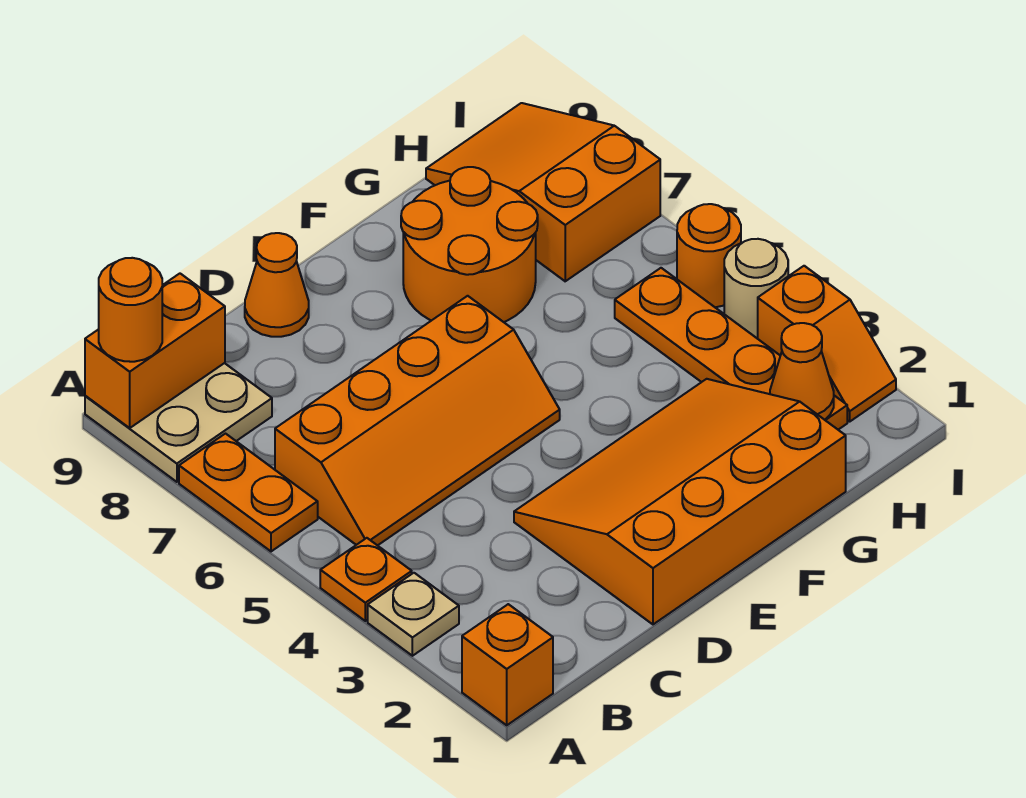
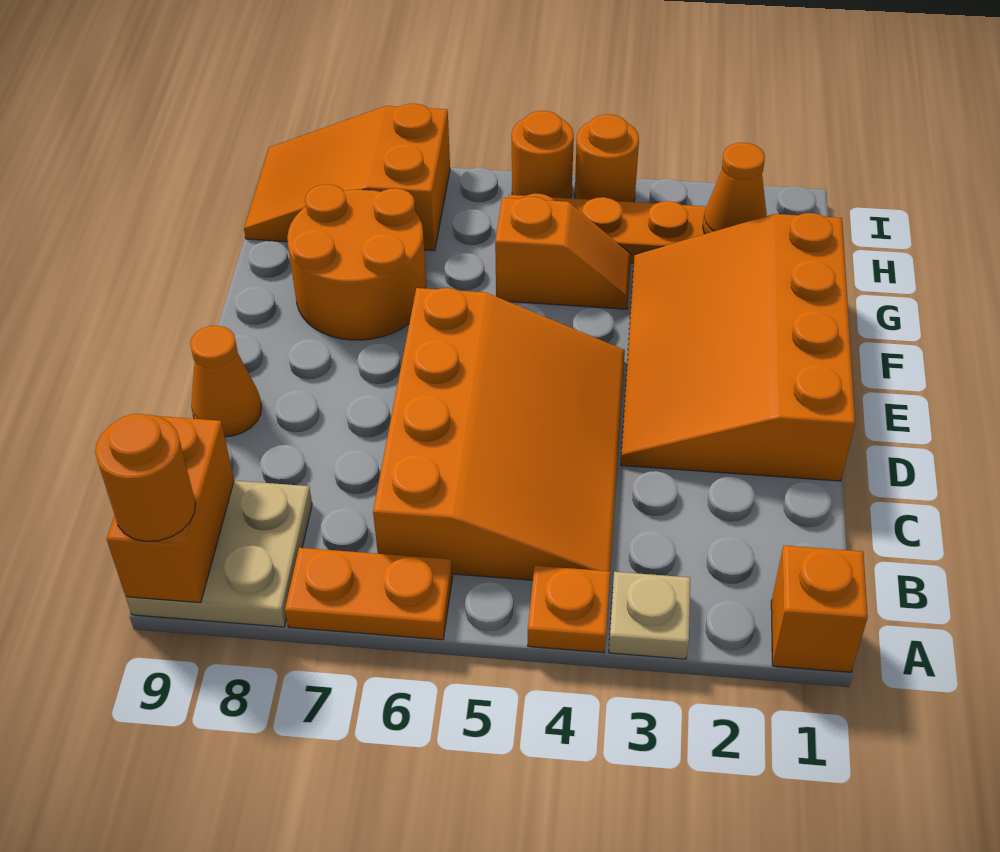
orange 2x4 slope [275,296,560,546] -> orange 3x4 slope [373,288,625,580]
orange 1x2 slope [758,266,896,422] -> orange 1x2 slope moved to [495,196,631,309]
tan 1x1 round brick [724,239,788,339] -> orange 1x1 round brick [575,114,639,202]

